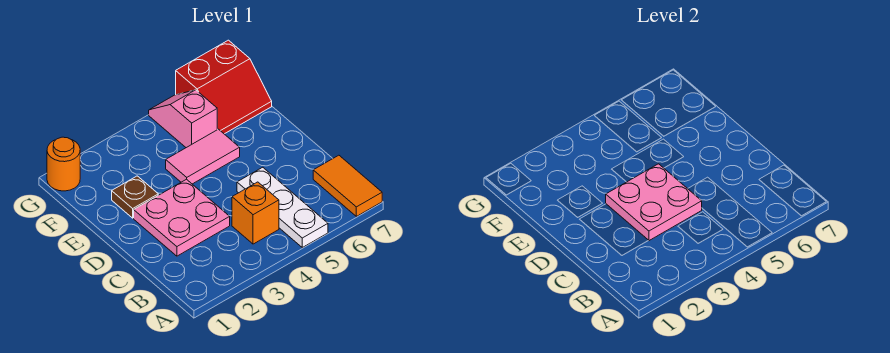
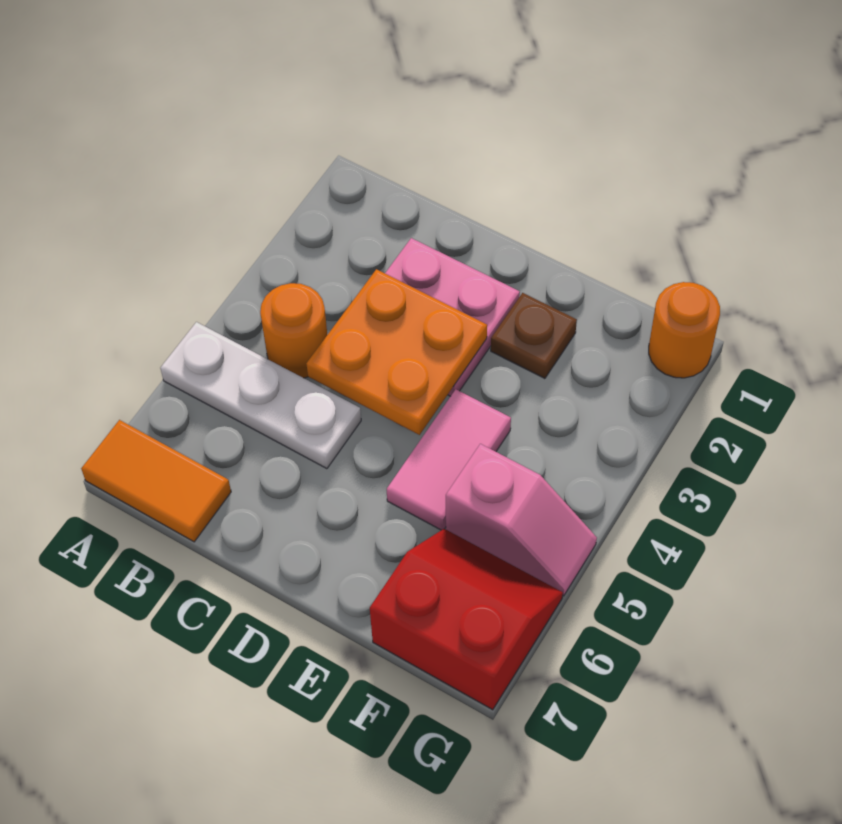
orange 1x1 brick [232,182,279,244] -> orange 1x1 round brick [260,283,327,378]
pink 2x2 plate [606,164,702,241] -> orange 2x2 plate [306,269,487,435]
red 2x2 slope [176,40,272,134] -> red 2x2 slope turned to [370,529,563,710]

